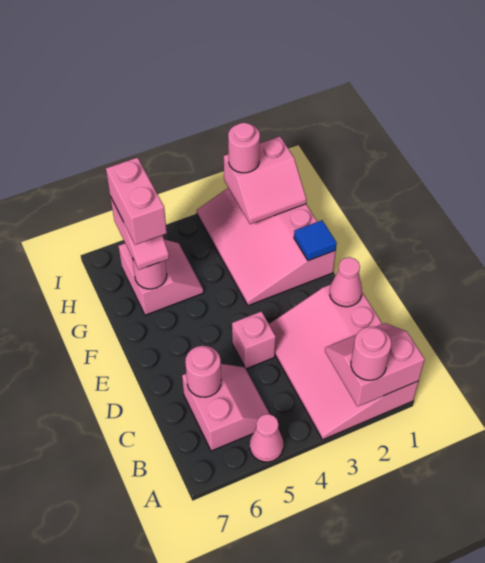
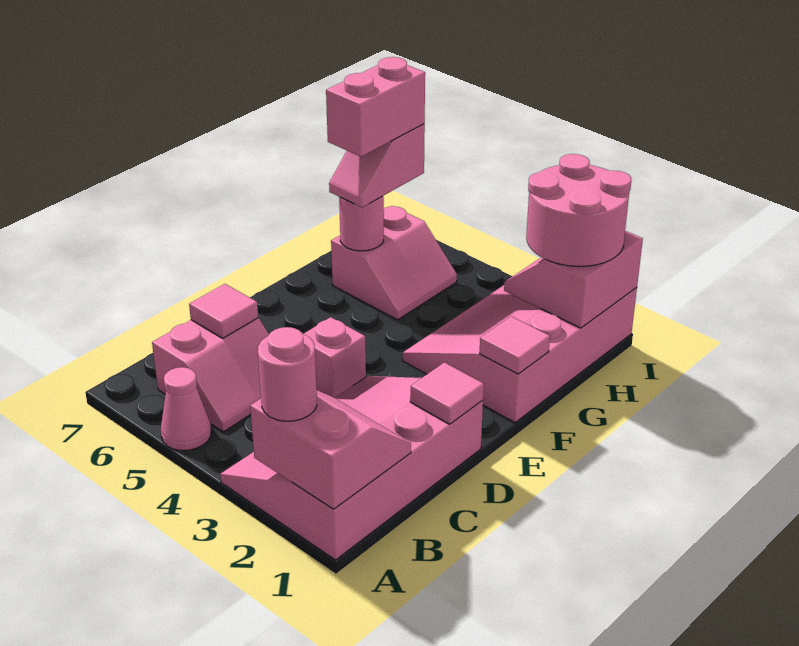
pink 1x1 round brick [185,346,221,397] -> pink 1x1 tile [189,284,258,338]
pink 1x1 cone [330,257,362,307] -> pink 1x1 tile [410,363,484,424]
blue 1x1 tile [294,220,337,261] -> pink 1x1 tile [479,316,550,374]
pink 2x2 slope [224,136,306,224] -> pink 2x2 slope turned to [504,231,643,328]
pink 1x1 round brick [228,123,260,173] -> pink 2x2 round brick [526,154,631,266]

